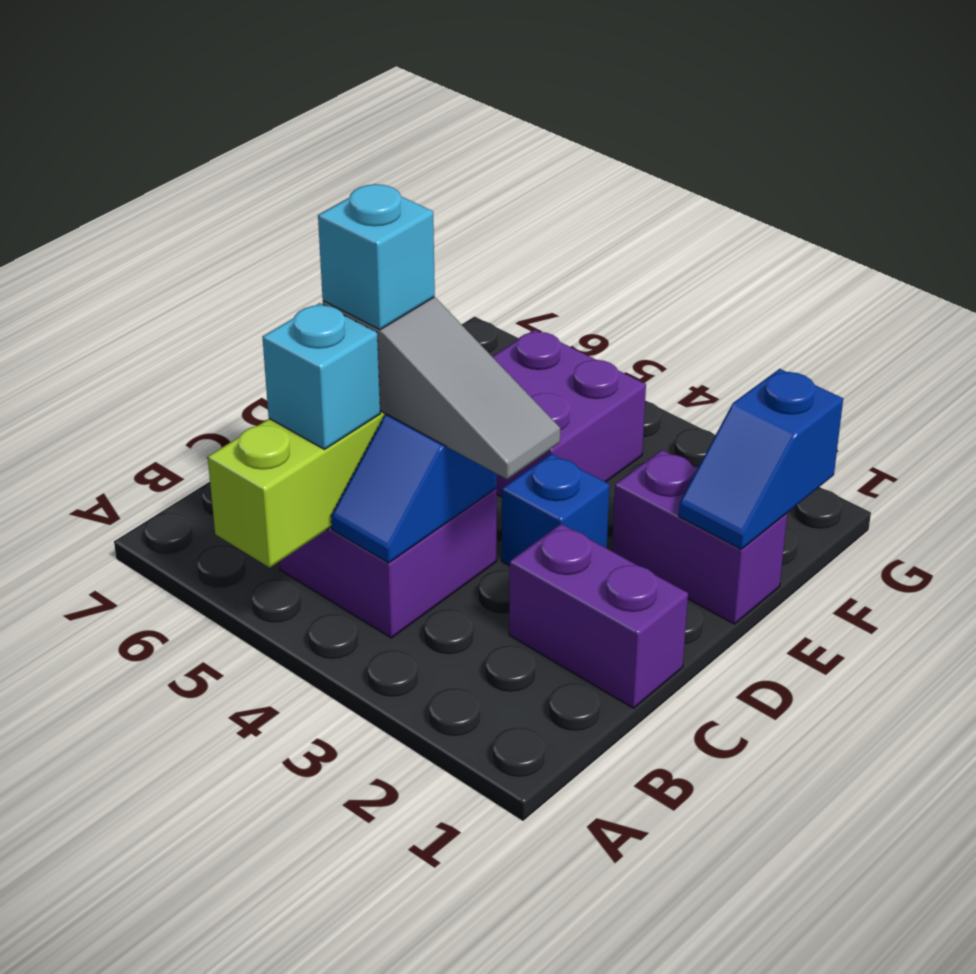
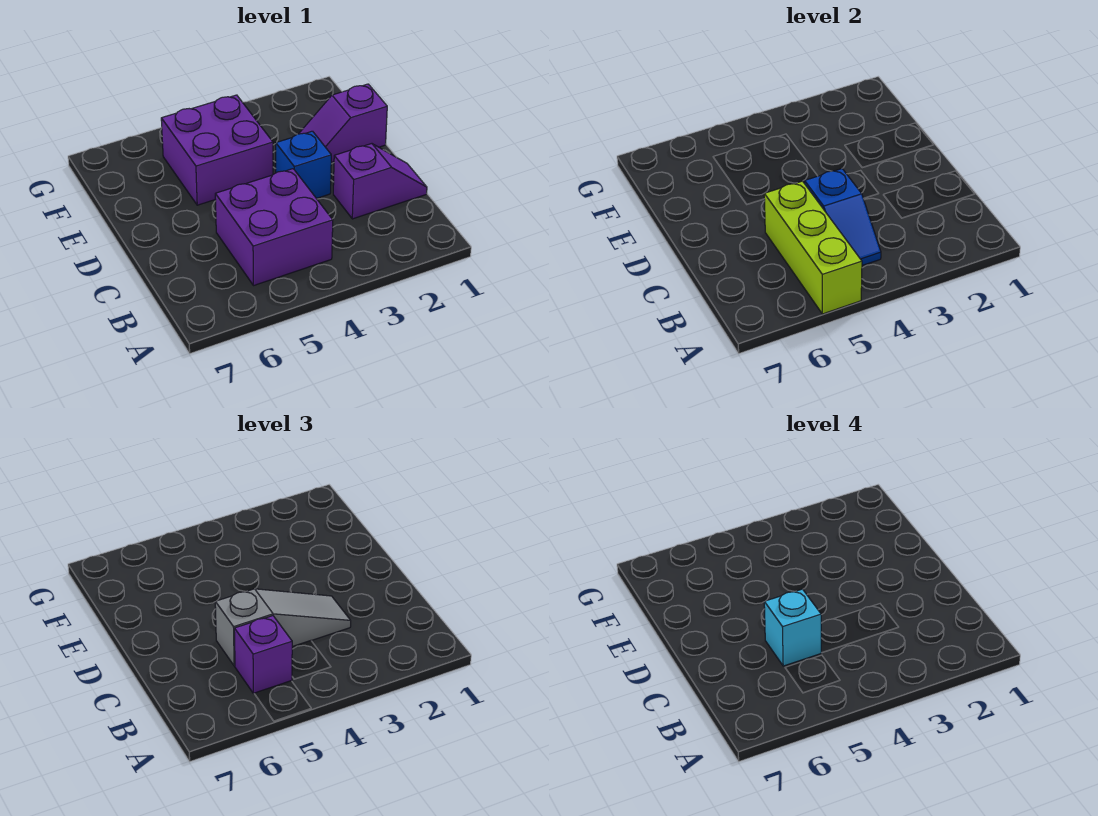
cyan 1x1 brick [263,303,380,449] -> purple 1x1 brick [234,616,292,694]
purple 1x2 brick [509,524,688,708] -> purple 1x2 slope [333,144,427,219]
purple 1x2 brick [612,450,787,624] -> purple 1x2 slope [299,84,387,162]
blue 1x2 slope [679,369,843,549] -> none

